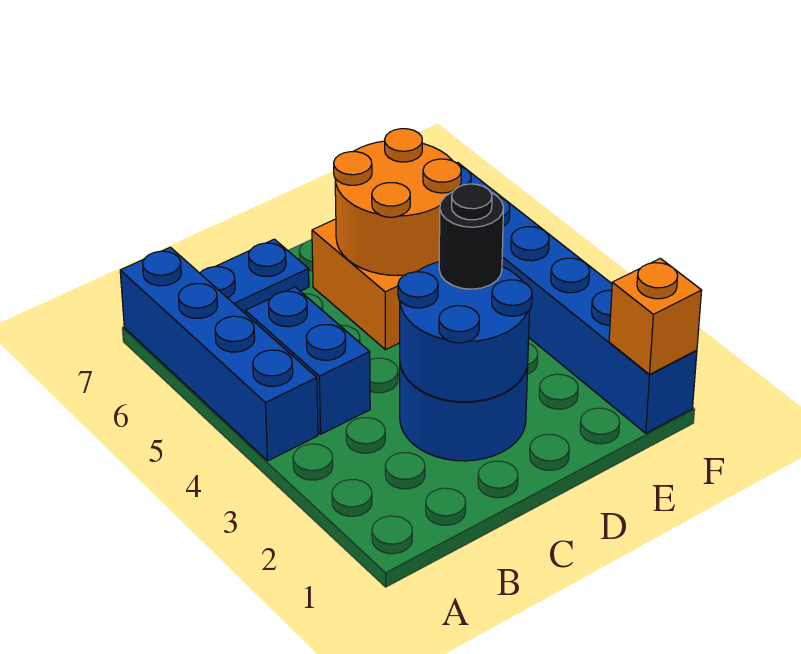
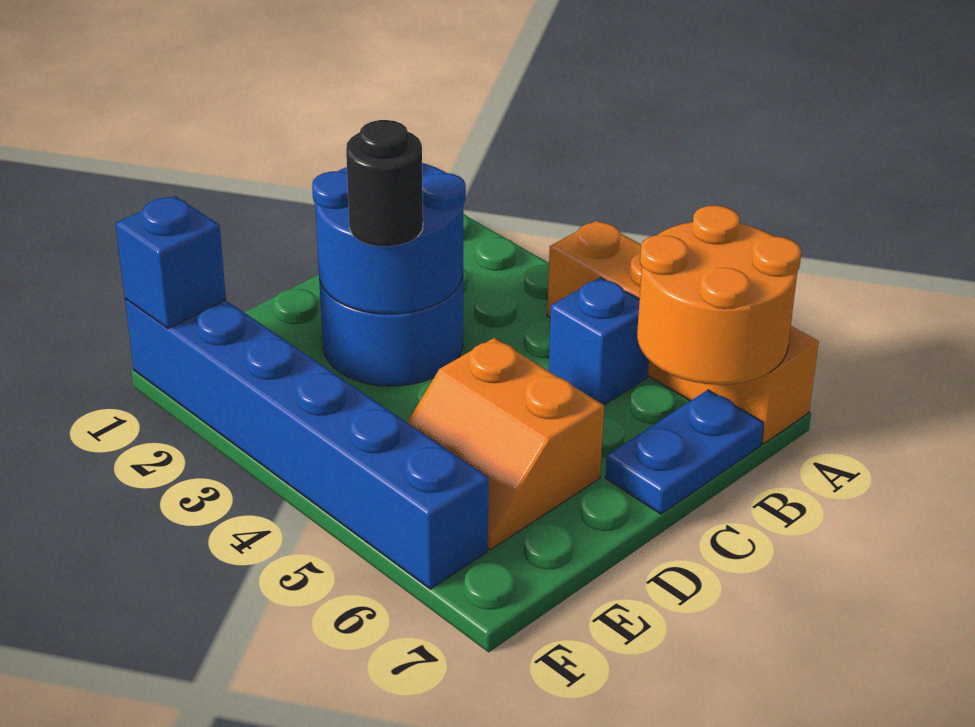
blue 1x4 brick [120,247,318,461] -> orange 1x4 brick [547,221,819,444]
blue 1x2 brick [245,287,370,434] -> blue 1x1 brick [549,278,648,405]
orange 2x2 round brick [334,129,461,276] -> orange 2x2 round brick moved to [637,206,801,385]
orange 1x1 brick [609,258,702,374] -> blue 1x1 brick [115,196,226,329]

